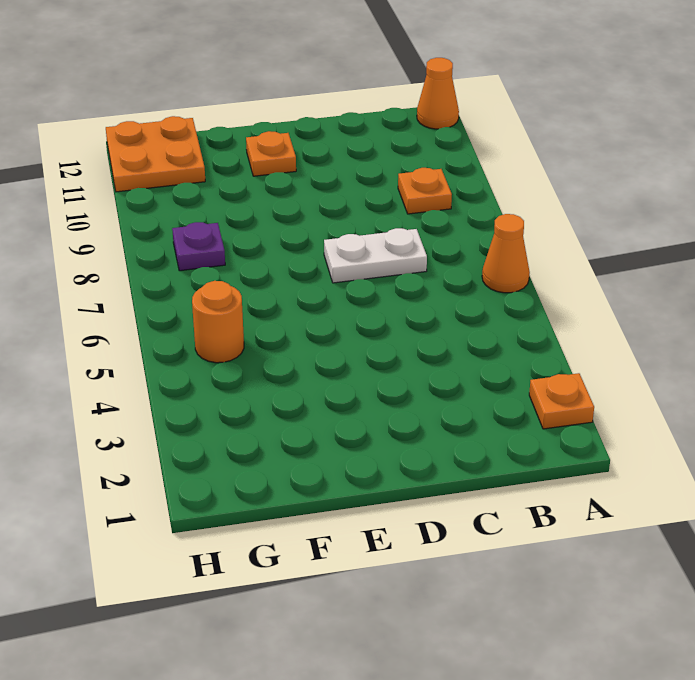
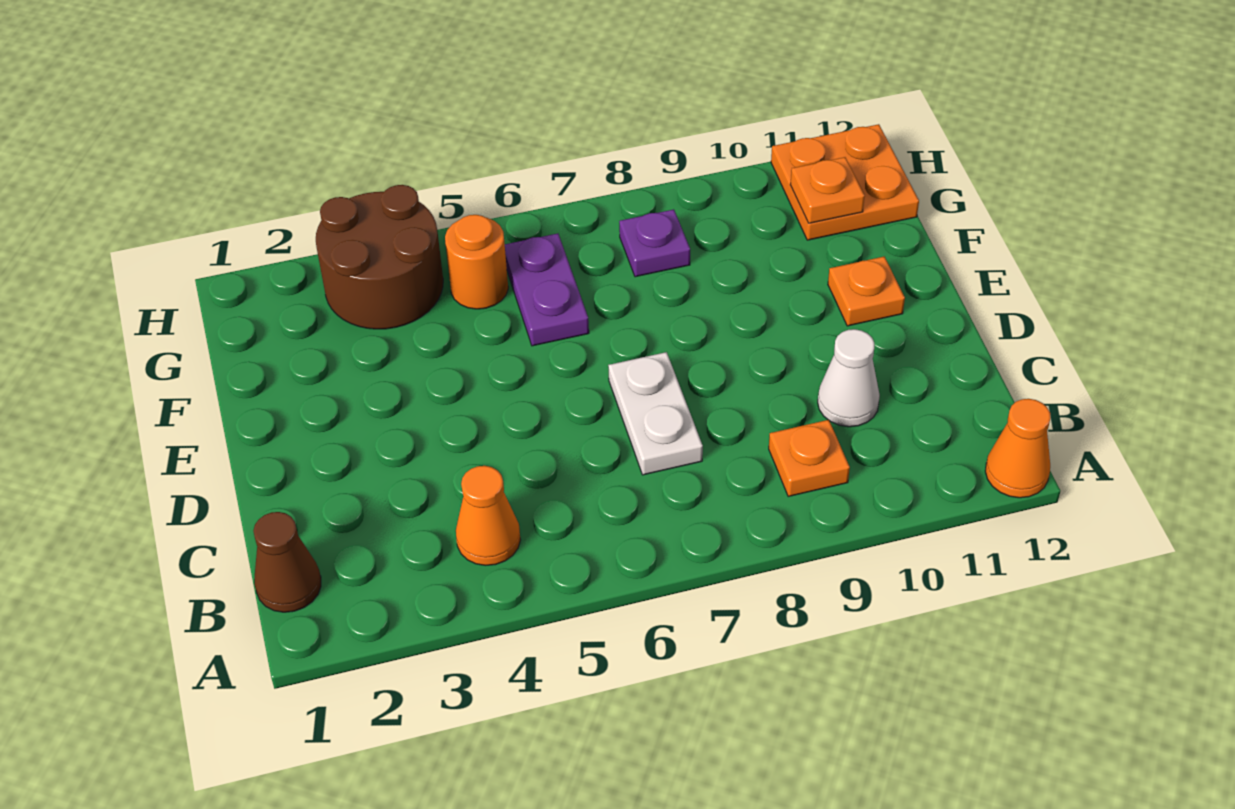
orange 1x1 plate [529,373,594,429] -> orange 1x1 plate moved to [790,157,865,223]
orange 1x1 cone [482,214,530,293] -> orange 1x1 cone moved to [456,466,520,565]
none -> brown 1x1 cone [253,512,321,612]
none -> white 1x1 cone [818,329,880,427]
none -> purple 1x2 plate [505,234,589,346]
none -> brown 2x2 round brick [316,185,443,329]

